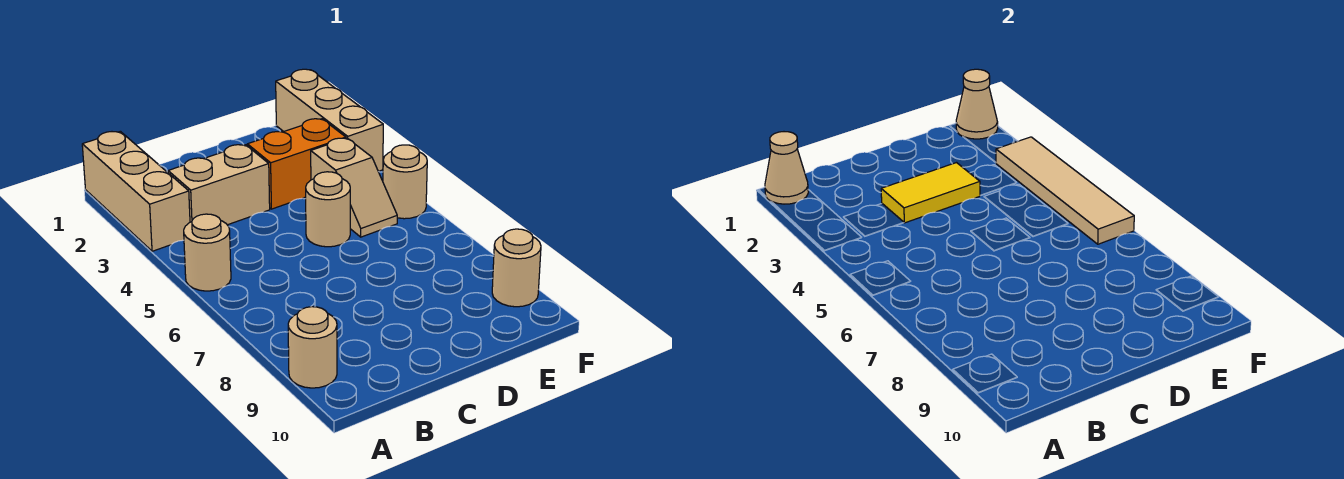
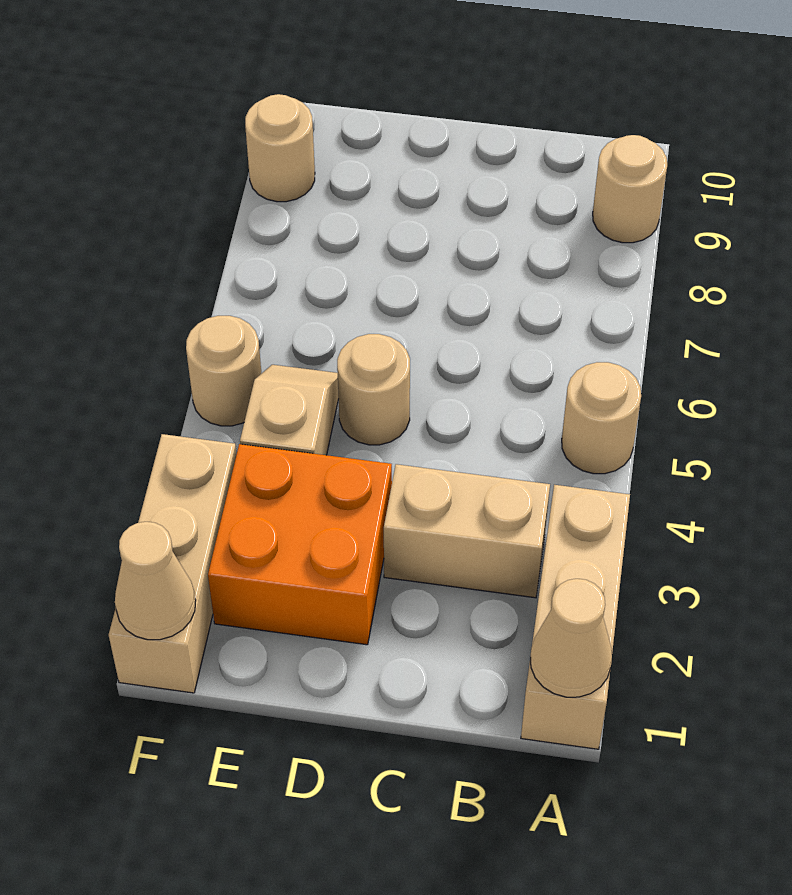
yellow 1x2 tile [881,163,980,223] -> none
orange 1x2 brick [247,119,346,209] -> orange 2x2 brick [208,444,392,645]
tan 1x4 tile [996,137,1134,244] -> none

